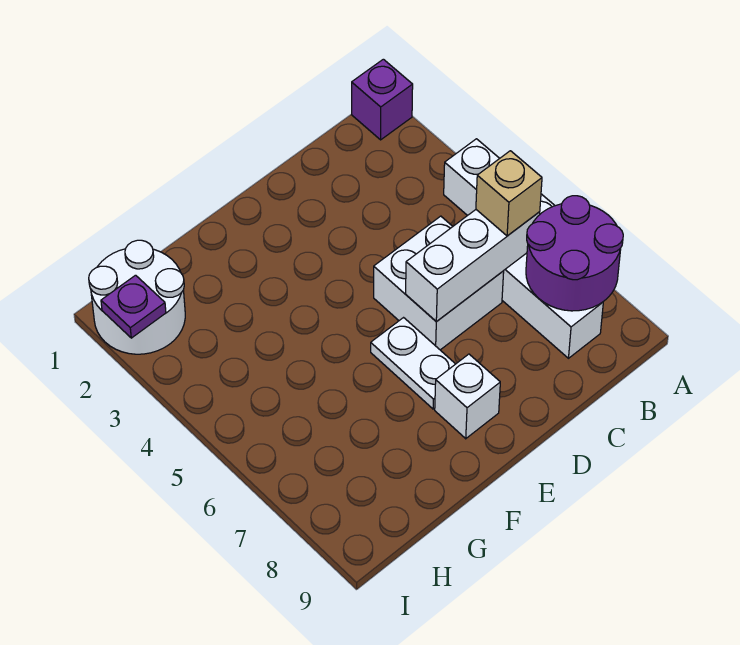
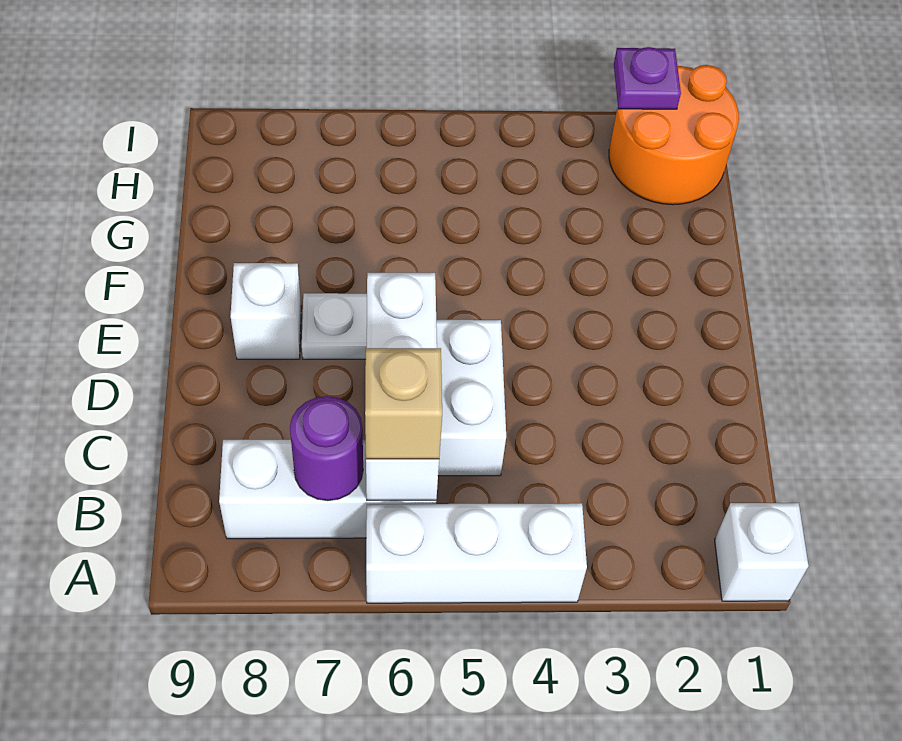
purple 1x1 brick [352,59,413,140] -> white 1x1 brick [715,503,808,601]
purple 2x2 round brick [526,196,623,311] -> purple 1x1 round brick [290,396,363,501]
white 2x2 round brick [89,240,185,354] -> orange 2x2 round brick [609,65,739,205]

